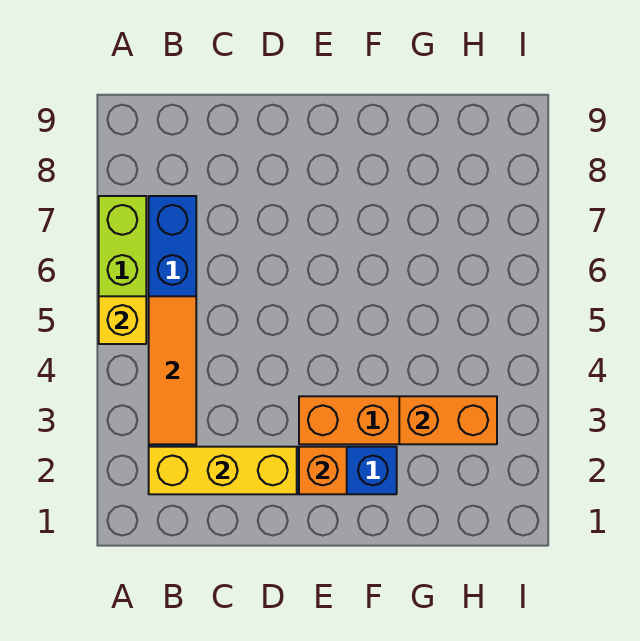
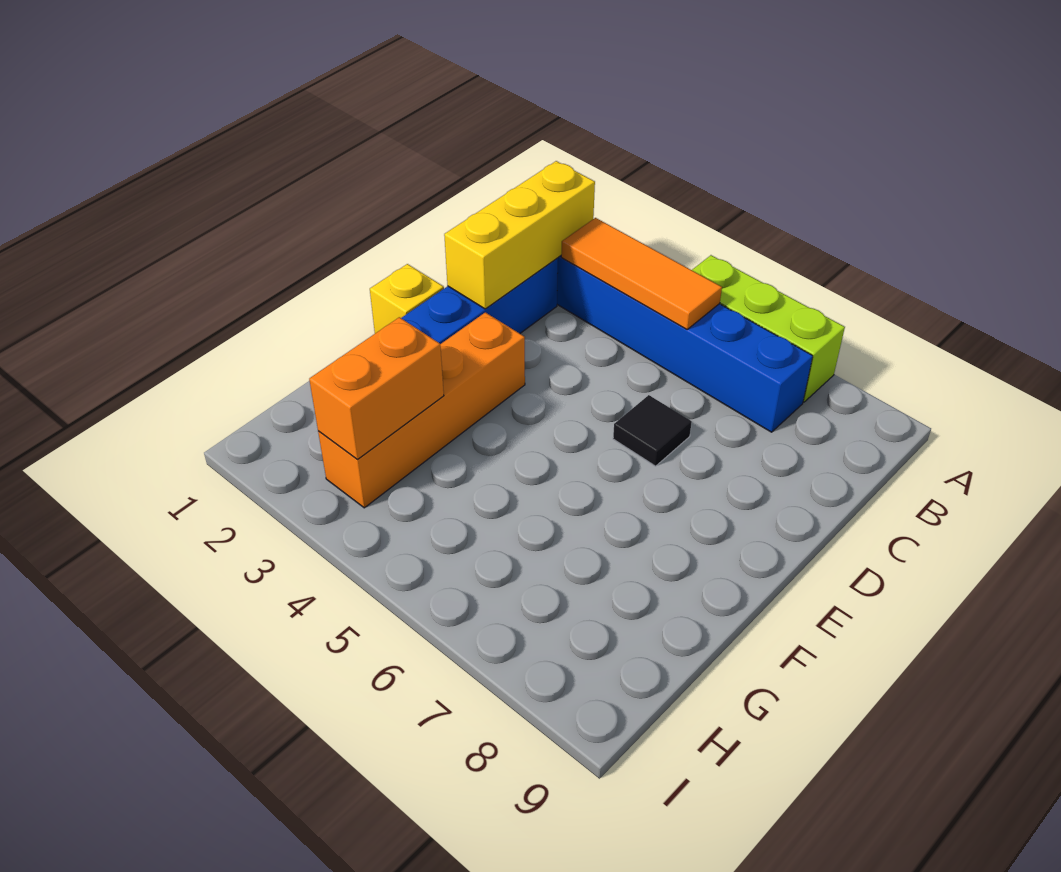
yellow 1x1 brick [99,296,146,344] -> yellow 1x1 brick moved to [370,264,444,333]
none -> black 1x1 tile [613,395,692,466]
orange 1x1 brick [299,447,347,494] -> none

